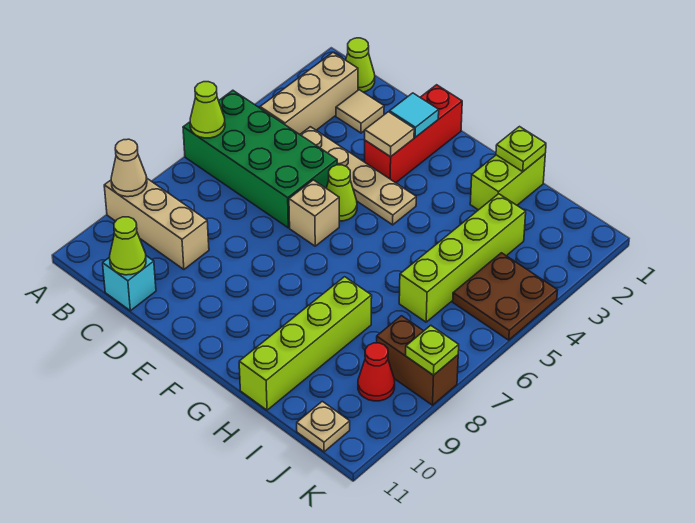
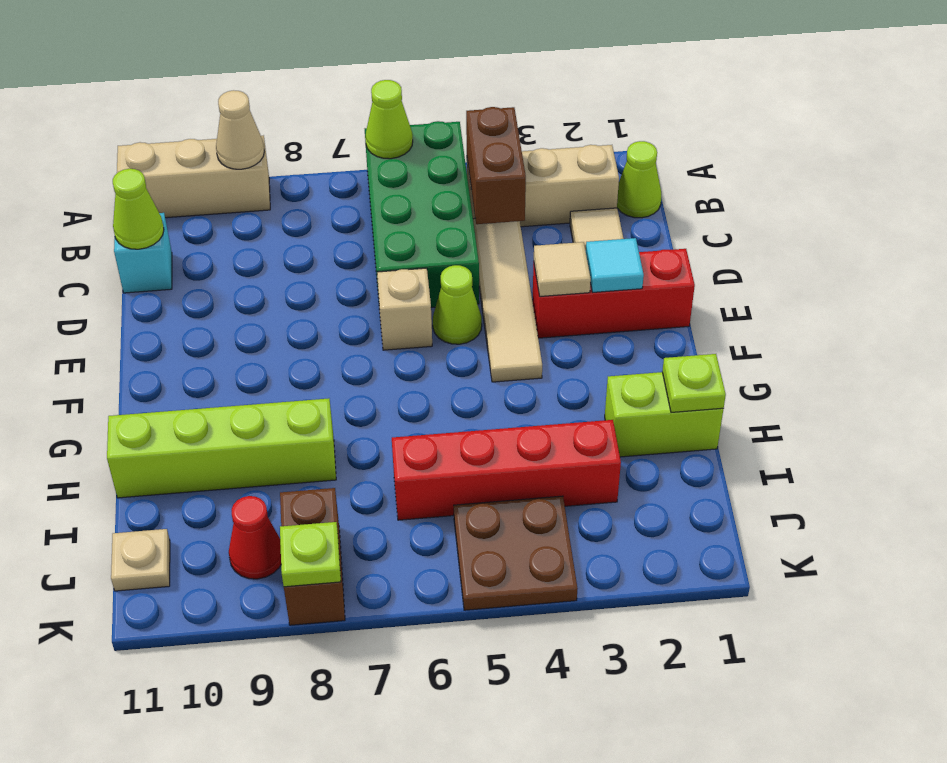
tan 1x3 brick [104,179,209,269] -> tan 1x3 brick turned to [117,135,270,218]
none -> brown 1x2 brick [466,107,526,224]
tan 1x4 plate [300,127,416,225] -> tan 1x4 tile [473,218,542,382]
lime 1x4 brick [399,194,526,322] -> red 1x4 brick [392,420,621,520]

